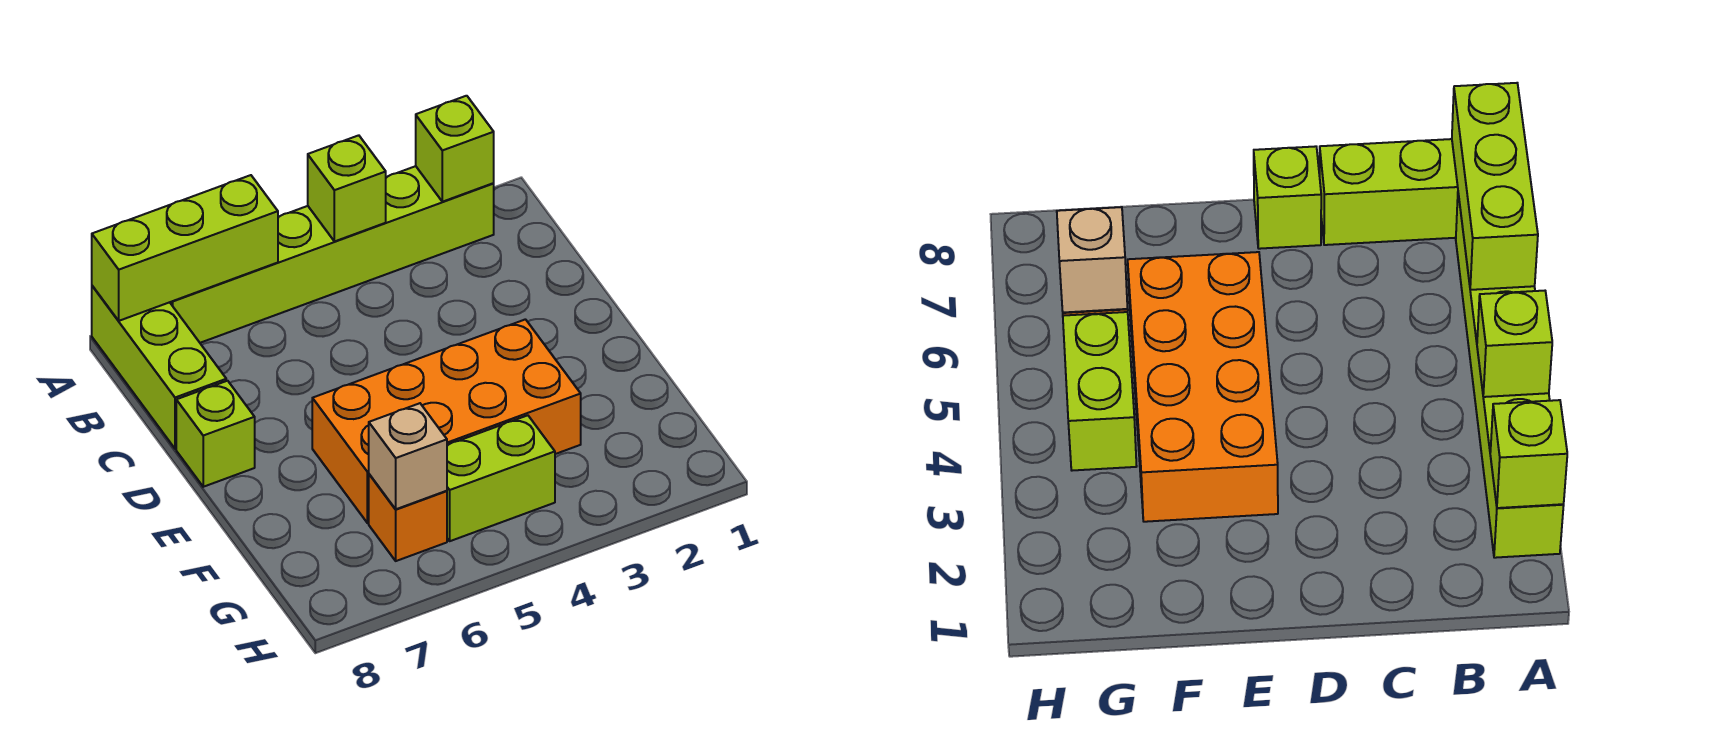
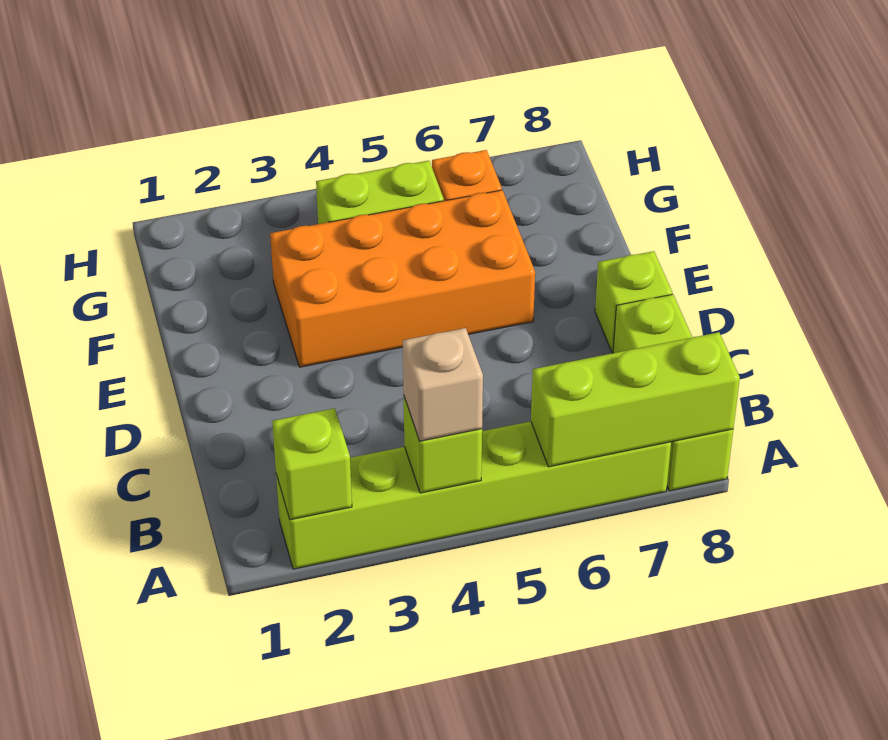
tan 1x1 brick [369,403,447,509] -> tan 1x1 brick moved to [403,328,483,441]

